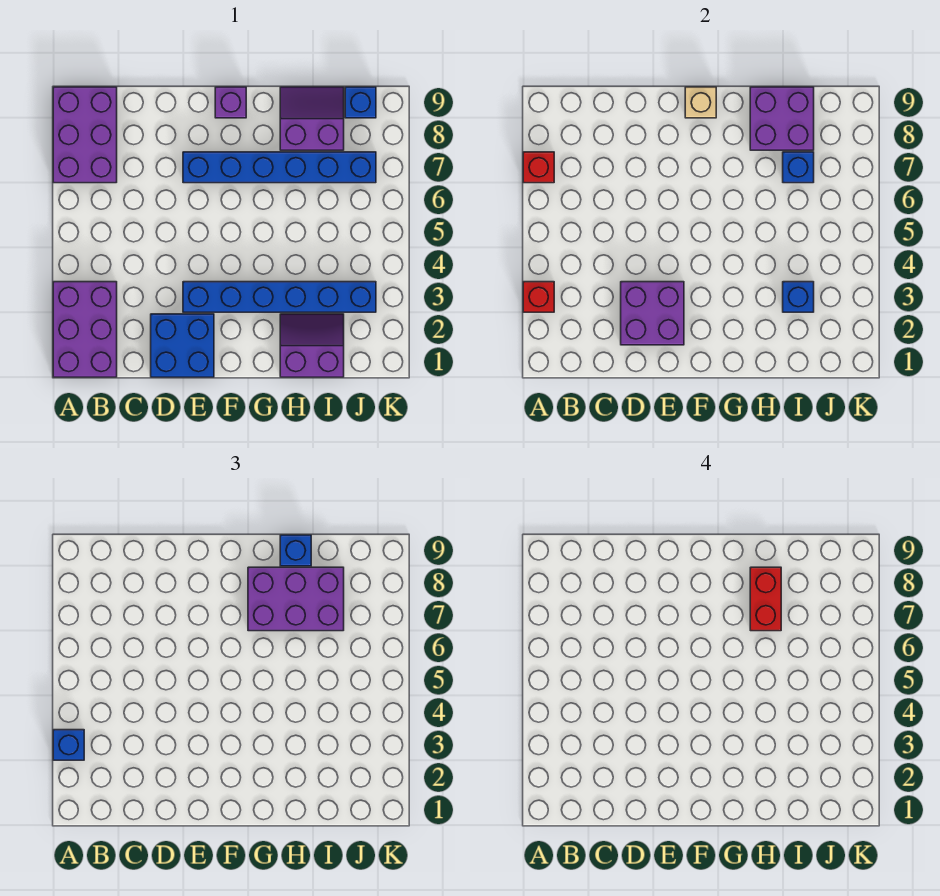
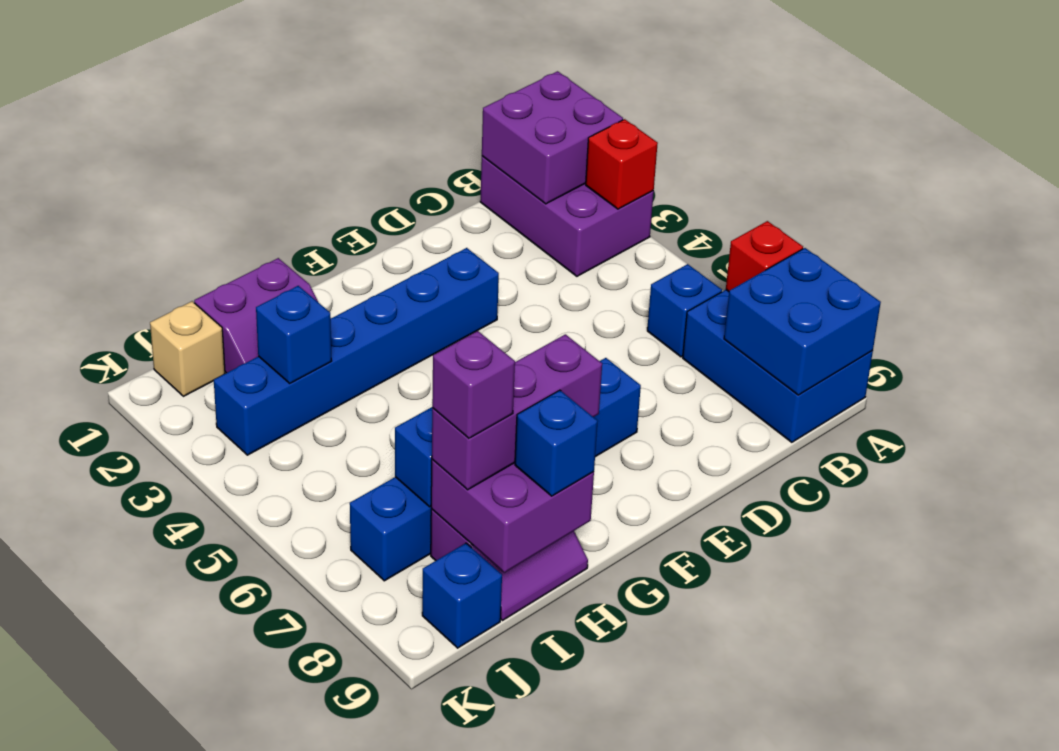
blue 1x1 brick [53,730,84,760] -> blue 1x1 brick moved to [647,264,722,357]
purple 2x3 brick [53,87,117,183] -> blue 2x3 brick [683,290,873,442]
blue 2x2 brick [151,314,214,377] -> blue 2x2 brick moved to [724,248,881,395]
purple 2x2 brick [621,282,684,345] -> purple 2x2 brick moved to [482,71,623,204]
purple 1x1 brick [215,87,246,118] -> purple 1x1 brick moved to [432,331,515,438]
tan 1x1 brick [685,87,716,118] -> tan 1x1 brick moved to [150,301,225,396]
purple 2x3 brick [248,567,344,631] -> purple 1x3 brick [432,334,602,490]
red 1x2 brick [750,567,781,631] -> none

